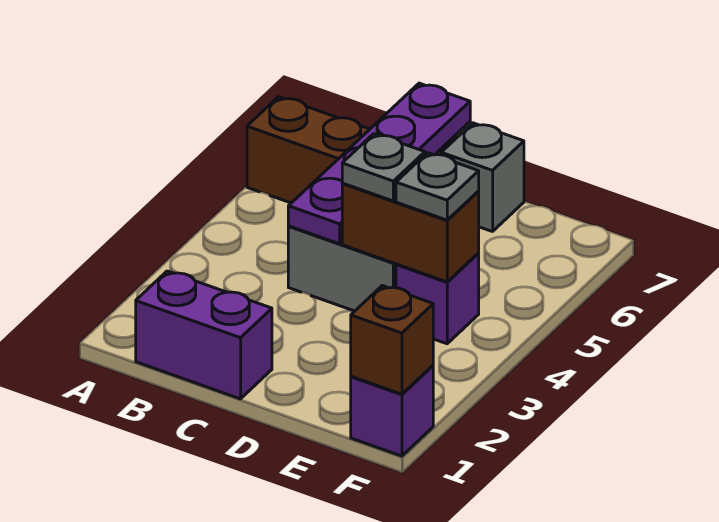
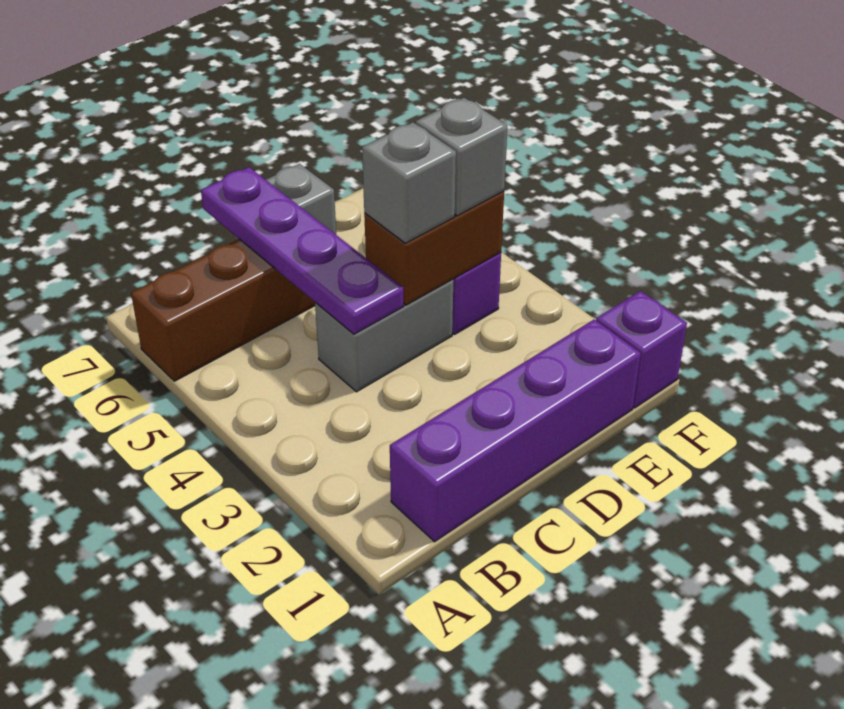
purple 1x2 brick [136,271,272,399] -> purple 1x4 brick [390,320,641,542]
grey 1x1 plate [342,134,425,201] -> grey 1x1 brick [362,122,456,243]
grey 1x1 plate [396,153,479,220] -> grey 1x1 brick [415,98,507,216]
brown 1x1 brick [351,286,433,394] -> none

